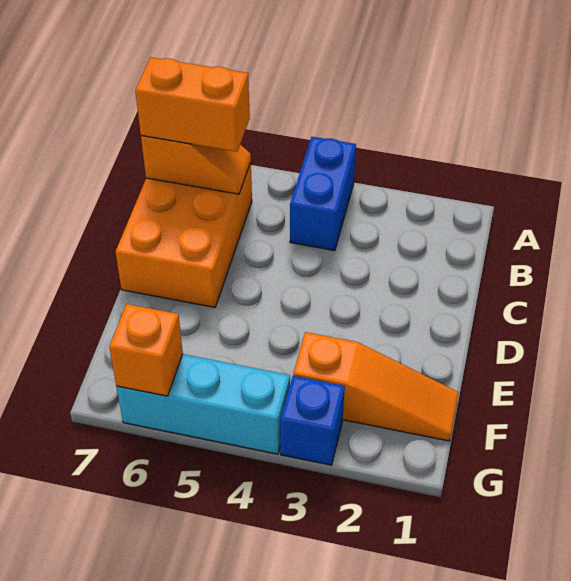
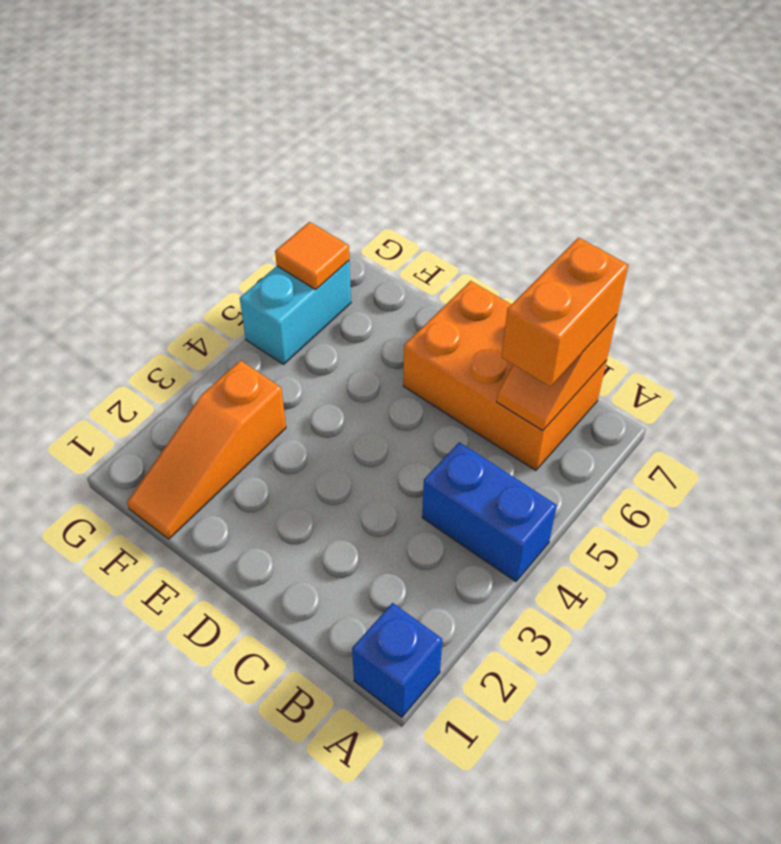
blue 1x1 brick [280,376,345,465] -> blue 1x1 brick moved to [352,603,442,717]
cyan 1x3 brick [117,354,290,454] -> cyan 1x2 brick [240,261,351,364]
orange 1x1 brick [109,304,183,396] -> orange 1x1 tile [275,222,349,290]

